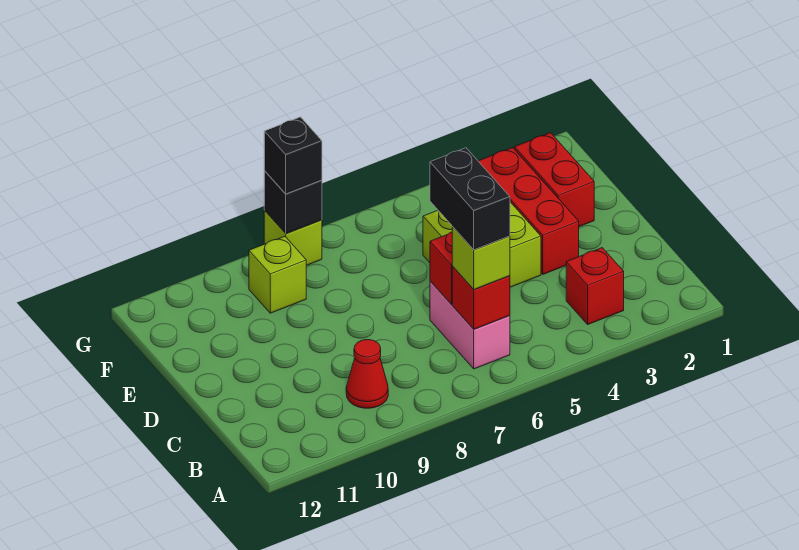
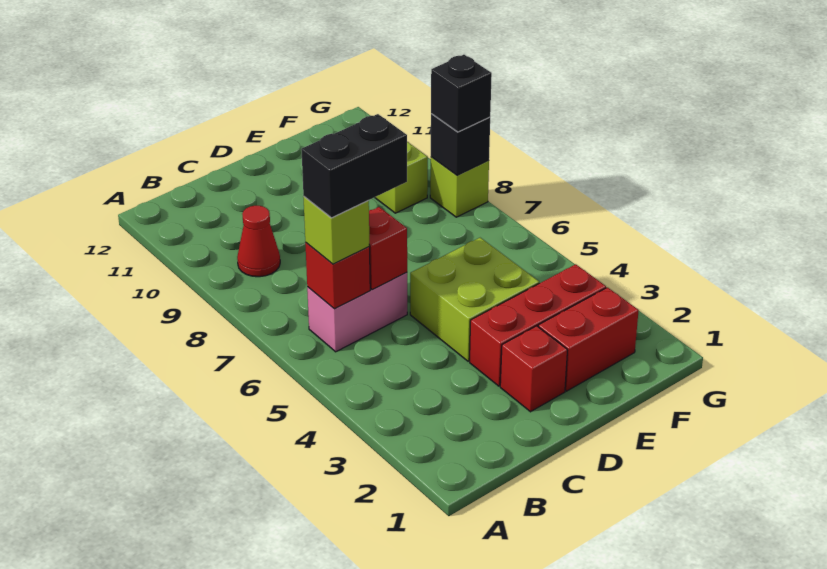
red 1x1 brick [566,248,624,324] -> red 1x1 brick moved to [500,326,567,412]

